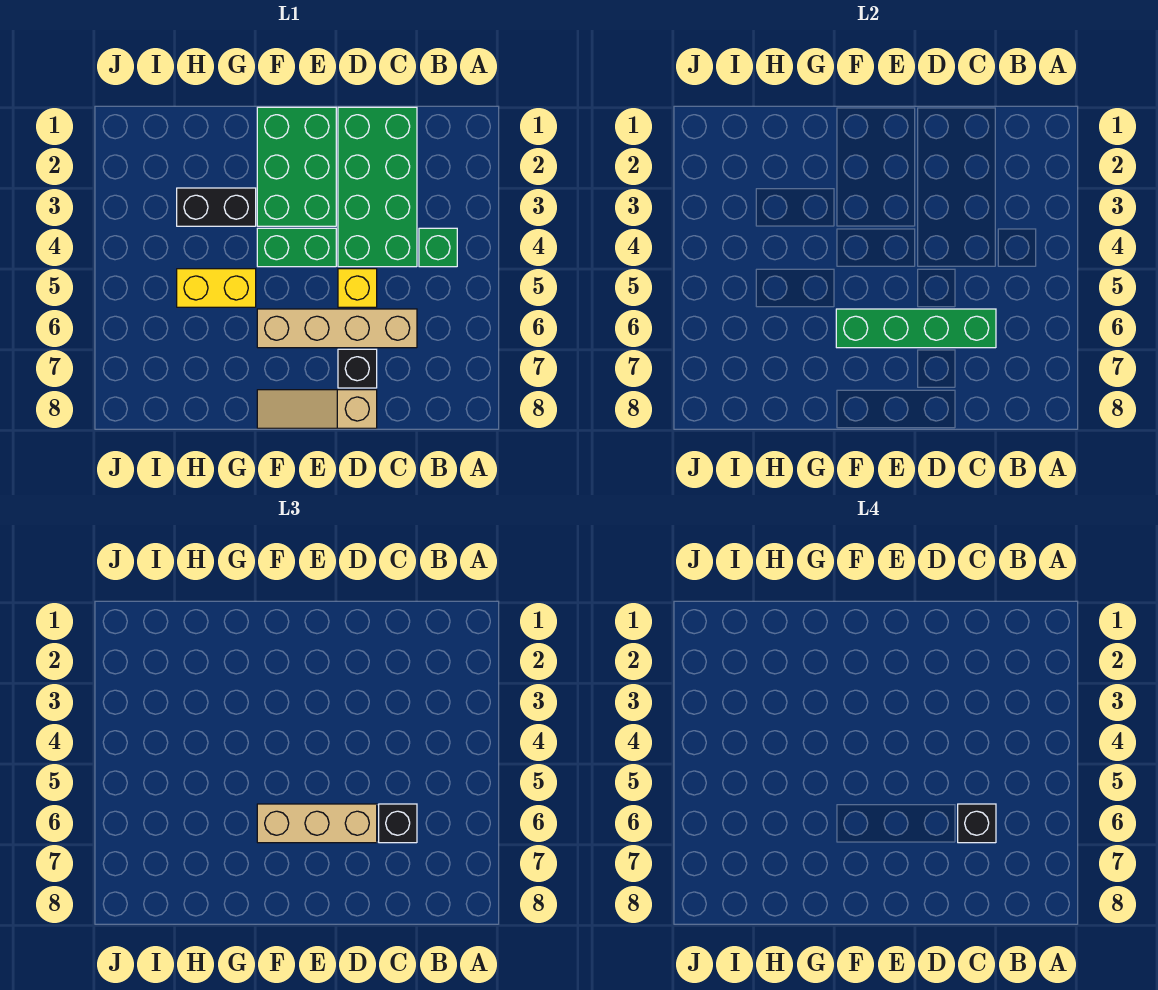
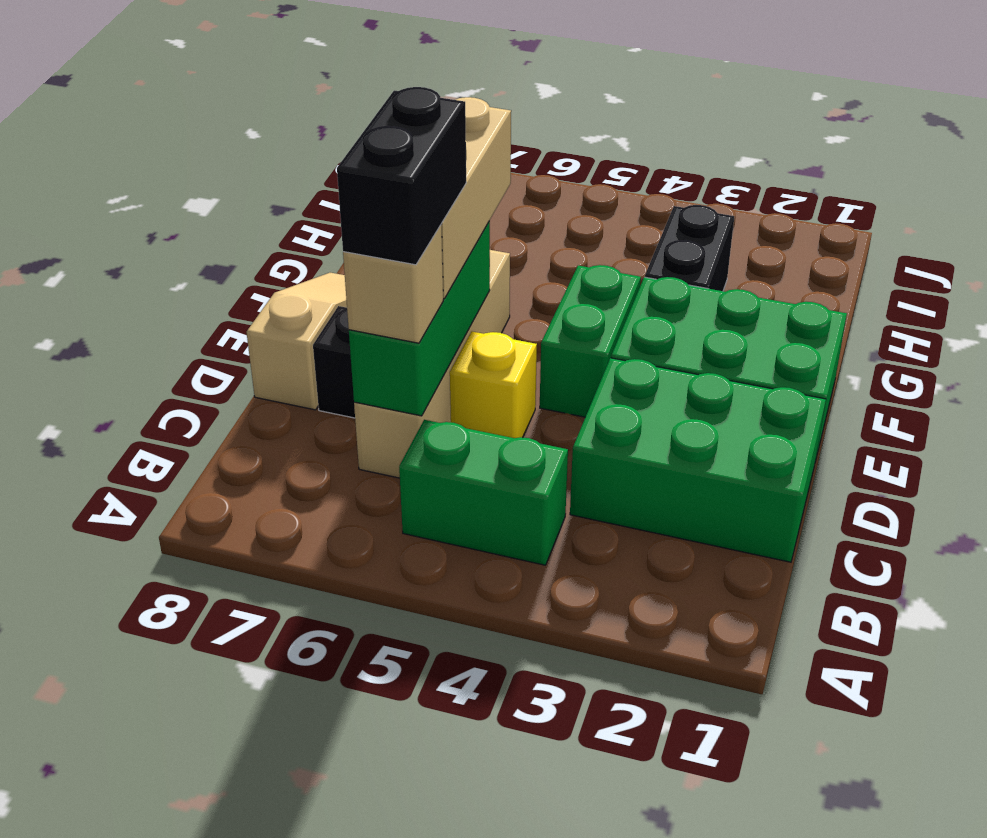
green 1x1 brick [419,228,457,267] -> green 1x2 brick [399,420,568,565]
green 2x4 brick [338,107,417,267] -> green 2x3 brick [570,358,826,562]
green 1x4 brick [836,309,996,348] -> green 1x3 brick [349,221,490,416]
black 1x1 brick [379,804,417,843] -> tan 1x1 brick [343,225,443,343]
black 1x1 brick [958,804,996,843] -> black 1x2 brick [337,87,466,265]
yellow 1x2 brick [177,269,256,307] -> none

